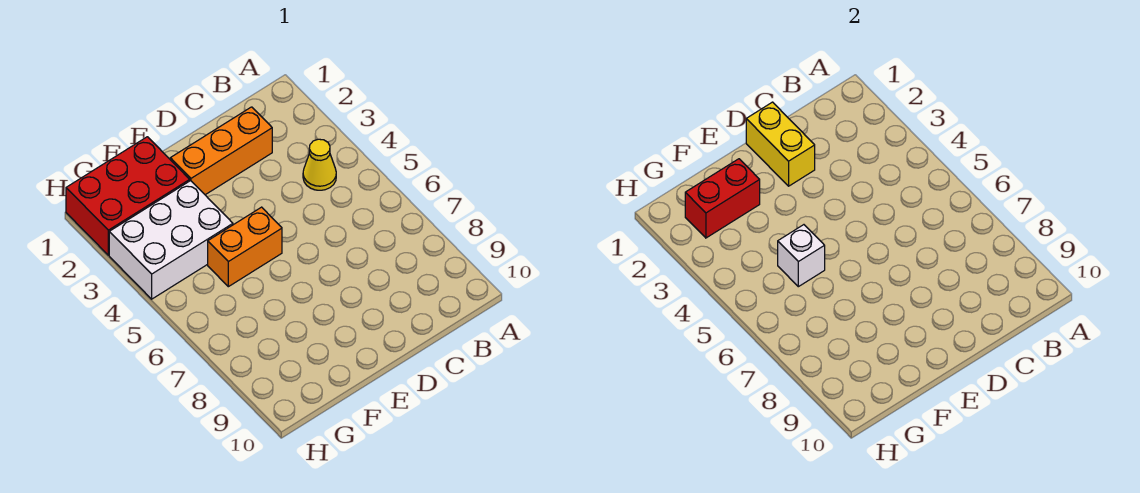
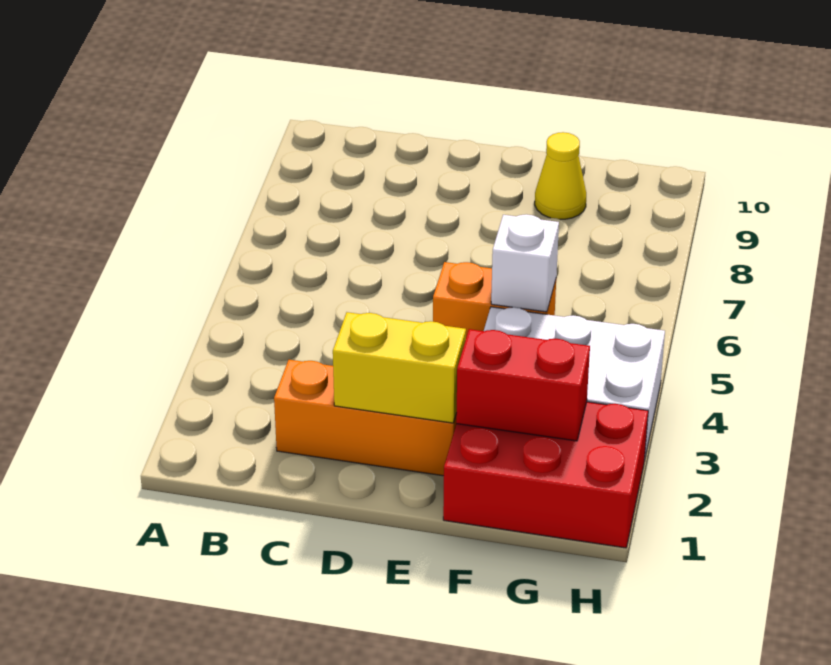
yellow 1x1 cone [303,139,336,190] -> yellow 1x1 cone moved to [535,132,586,219]
yellow 1x2 brick [746,102,815,186] -> yellow 1x2 brick turned to [333,312,466,423]

